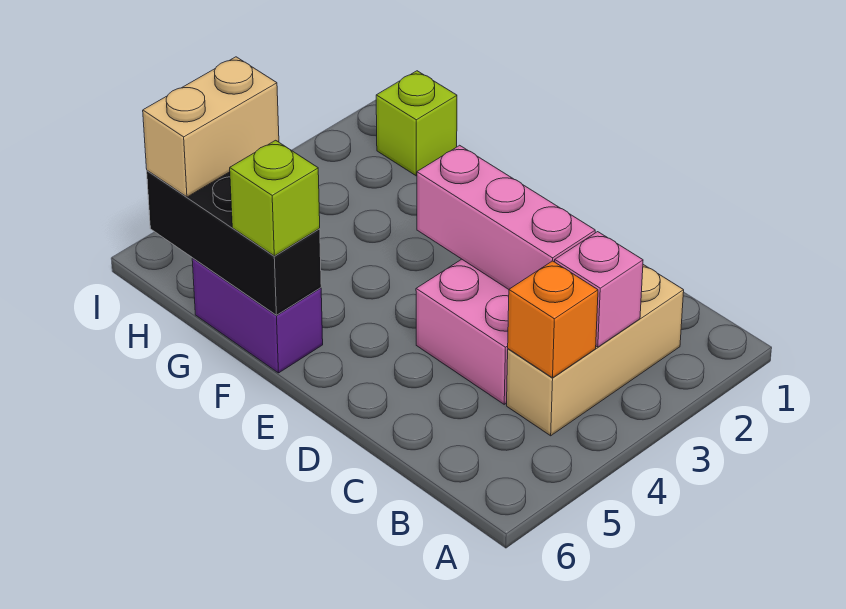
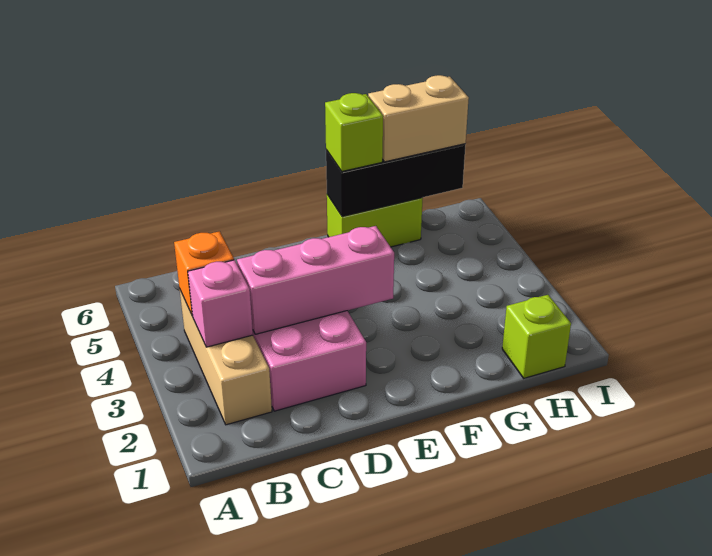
purple 1x2 brick [192,258,323,373] -> lime 1x2 brick [327,195,423,247]
tan 1x2 brick [143,57,279,197] -> tan 1x2 brick turned to [368,75,469,162]

